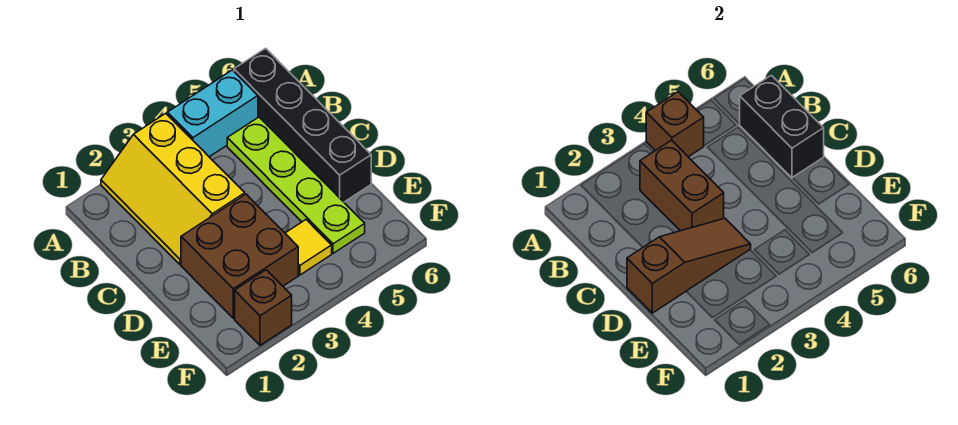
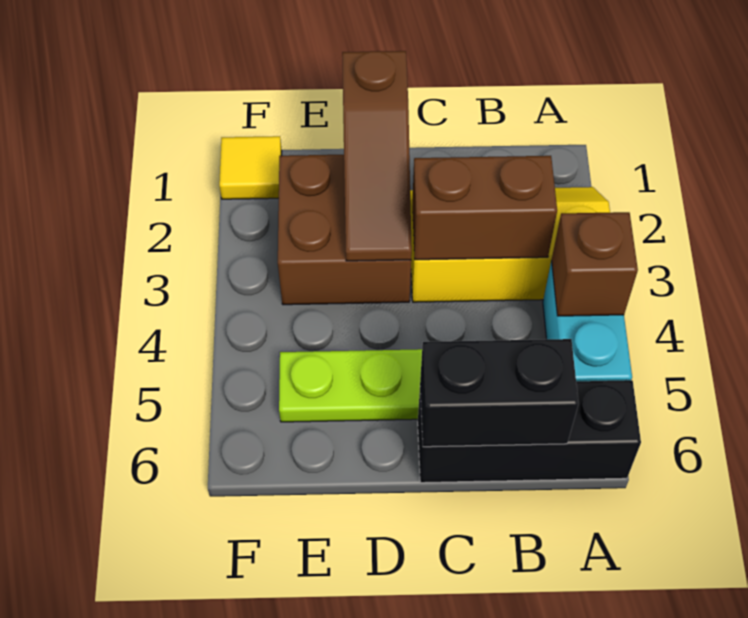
black 1x4 brick [234,48,371,202] -> black 1x3 brick [418,380,641,483]
yellow 1x1 tile [285,220,332,275] -> yellow 1x1 tile moved to [219,136,282,199]
brown 1x1 brick [235,270,292,345] -> none

